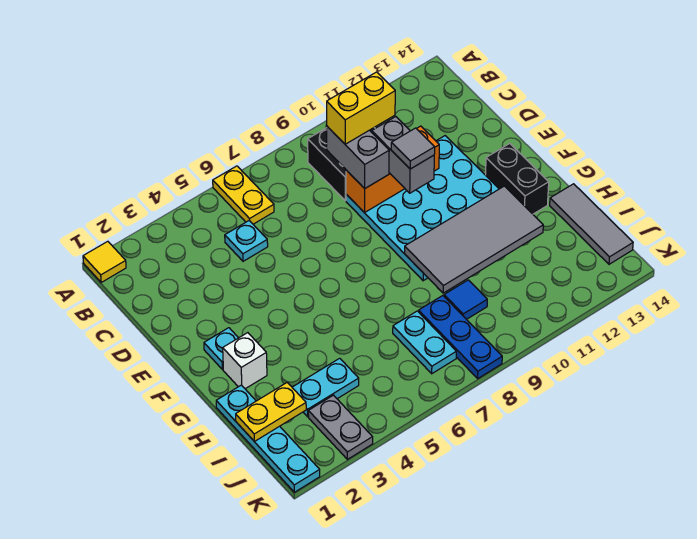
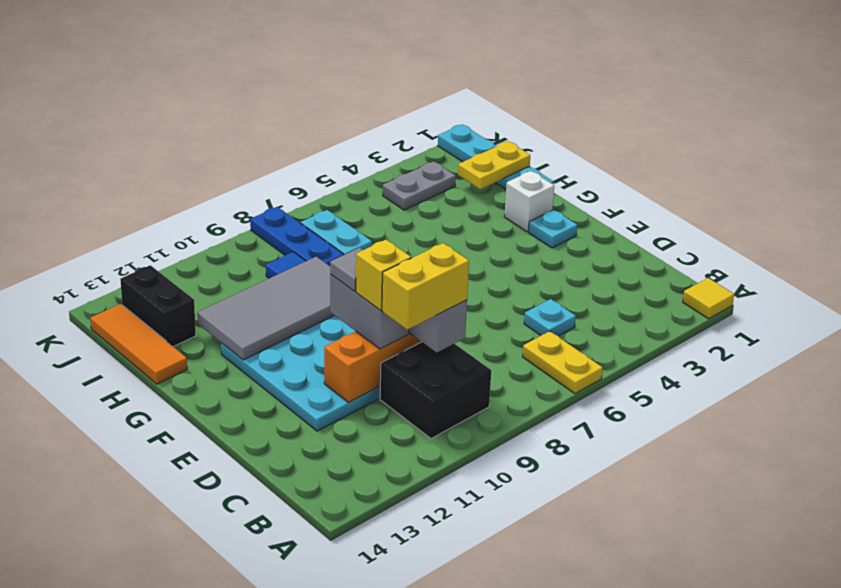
none -> yellow 1x1 brick [356,239,411,310]
black 1x2 brick [486,144,549,214] -> black 1x2 brick moved to [120,265,196,347]
grey 1x3 tile [550,184,633,264] -> orange 1x3 tile [90,304,187,384]
cyan 1x2 plate [292,358,359,417] -> none
grey 1x2 plate [308,395,373,459] -> grey 1x2 plate turned to [383,161,456,210]

